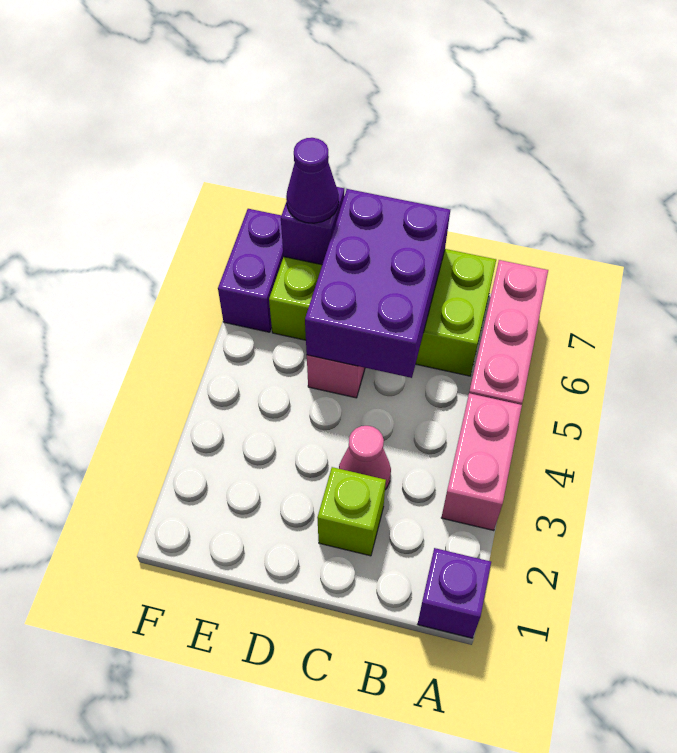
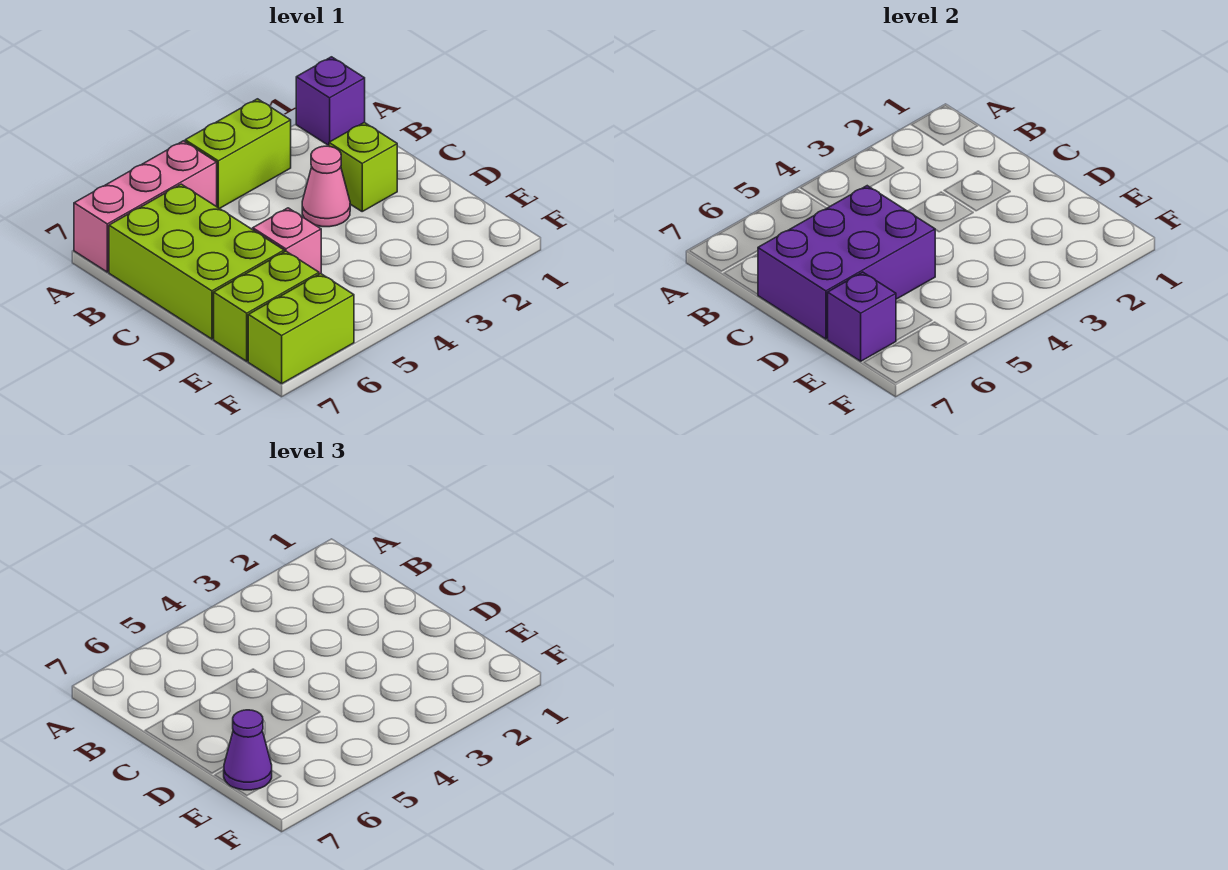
pink 1x2 brick [441,393,522,531] -> lime 1x2 brick [185,99,291,209]
purple 1x2 brick [218,209,283,332] -> lime 1x2 brick [248,274,354,384]

